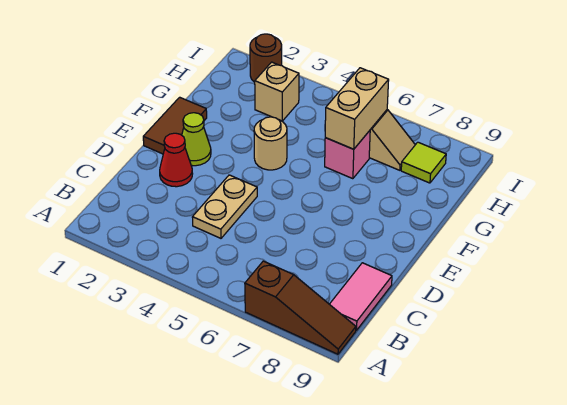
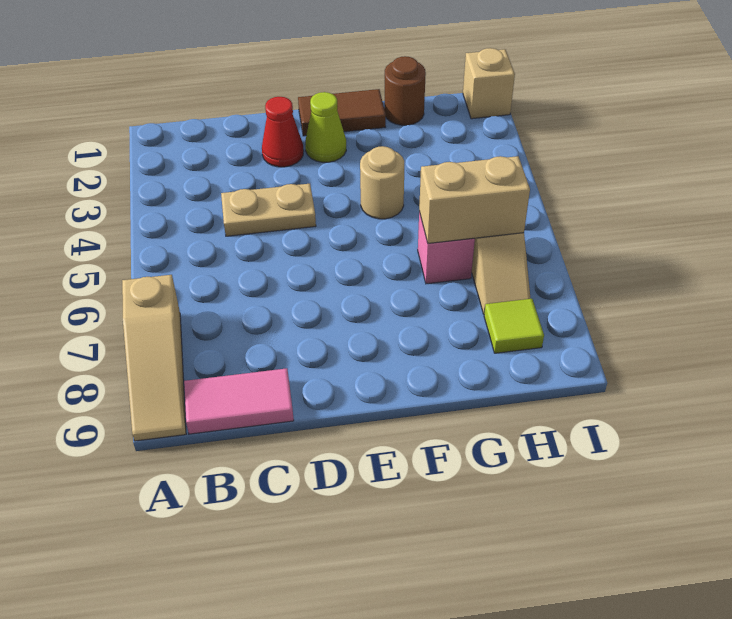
brown 1x3 slope [245,261,356,354] -> tan 1x3 slope [122,275,186,441]
tan 1x1 brick [255,62,299,121] -> tan 1x1 brick moved to [463,48,515,119]
brown 1x1 round brick [250,34,282,82] -> brown 1x1 round brick moved to [384,56,426,125]

